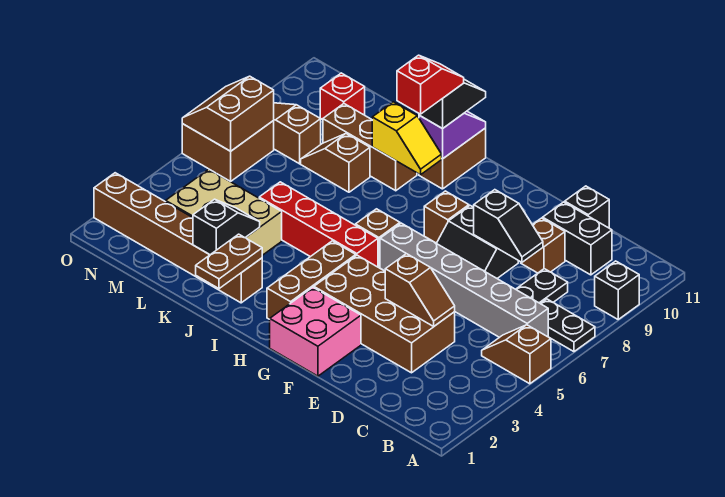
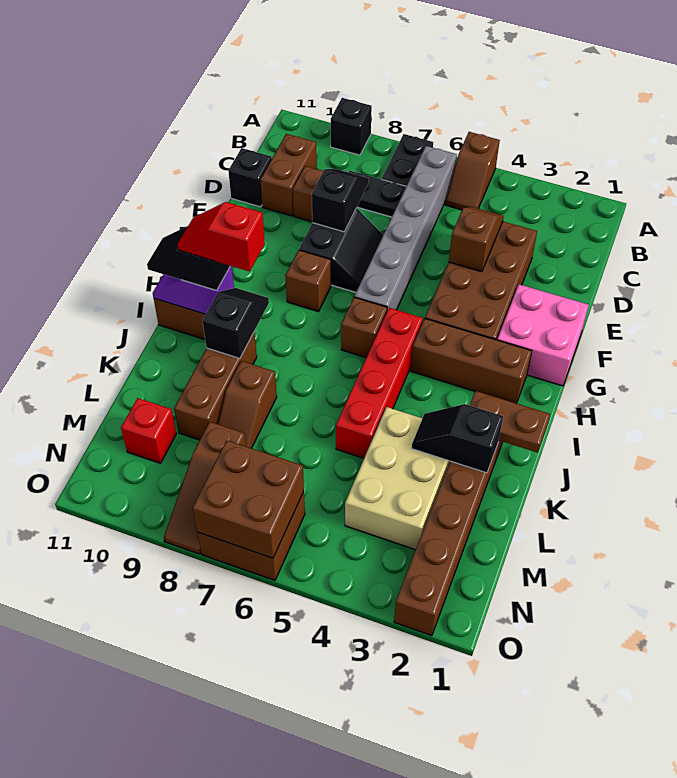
black 1x2 brick [543,202,612,275] -> brown 1x2 brick [260,134,317,216]
yellow 1x2 slope [372,102,442,175] -> black 1x2 slope [203,288,269,358]
brown 2x2 slope [182,76,274,151] -> brown 2x2 brick [193,440,304,558]

